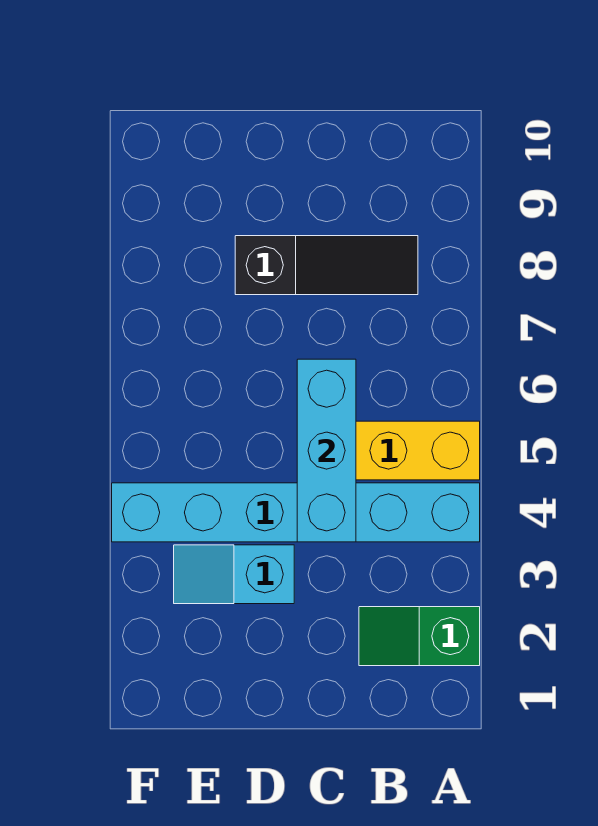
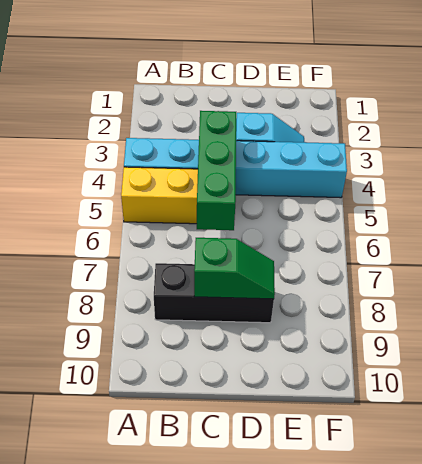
green 1x2 slope [359,607,480,666] -> green 1x2 slope moved to [194,238,275,299]
black 1x3 slope [235,236,418,295] -> black 1x3 brick [154,263,274,323]
cyan 1x3 brick [297,359,356,542] -> green 1x3 brick [197,111,236,230]

